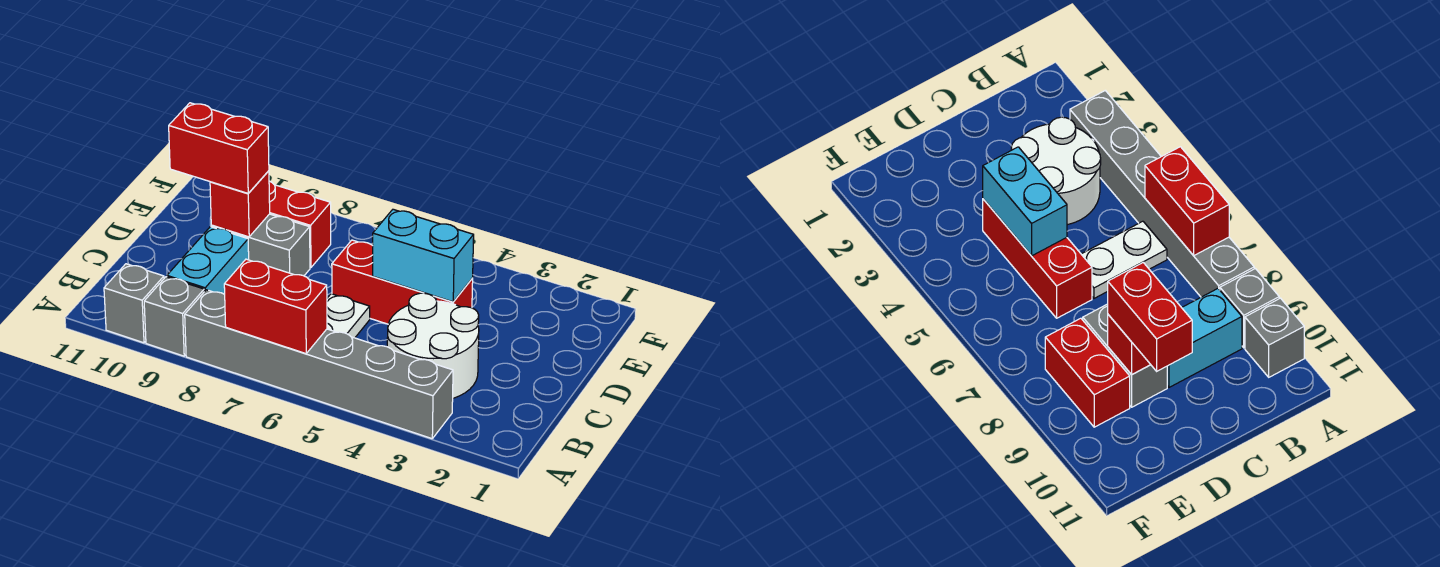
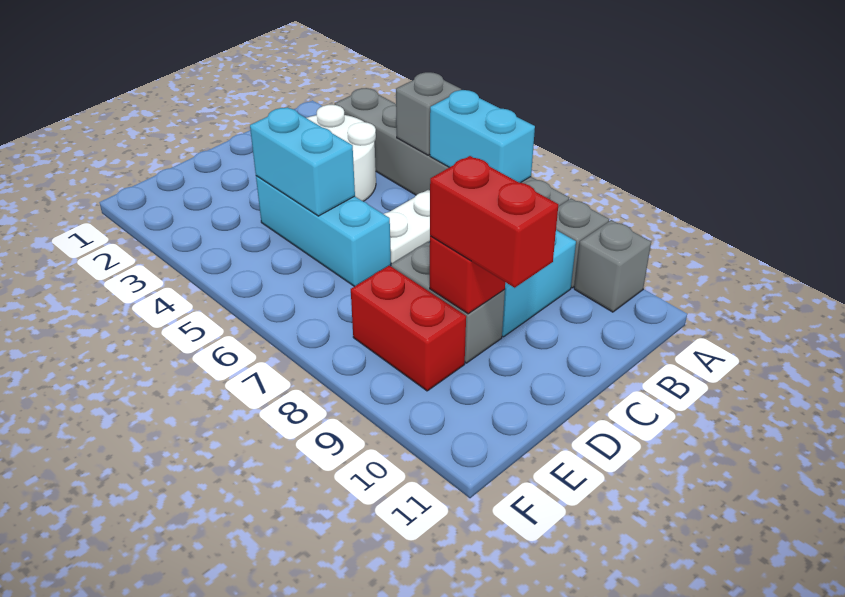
none -> grey 1x1 brick [396,72,461,155]
red 1x2 brick [224,259,327,354] -> cyan 1x2 brick [430,90,535,183]
red 1x3 brick [332,240,473,324] -> cyan 1x3 brick [256,176,391,287]

